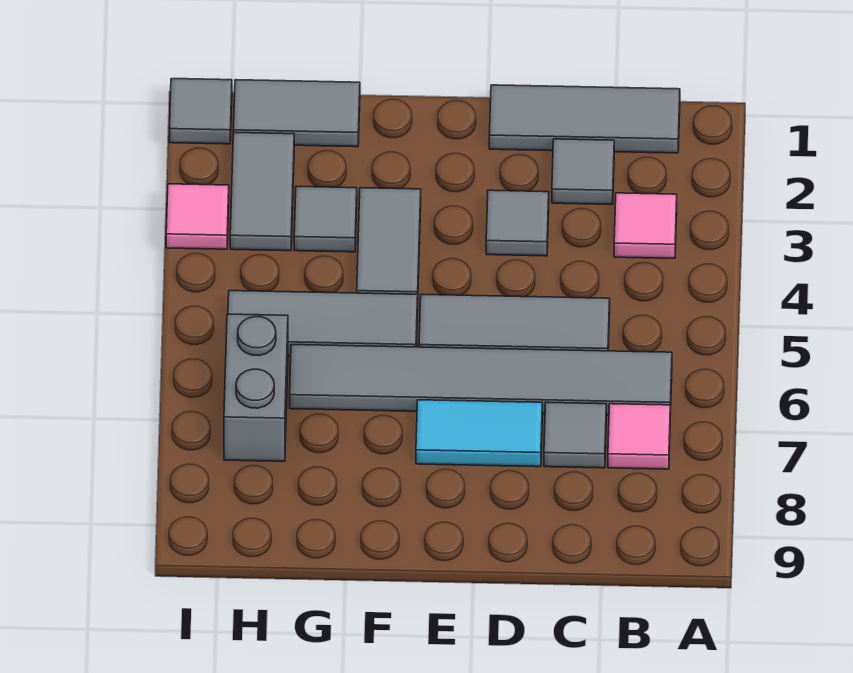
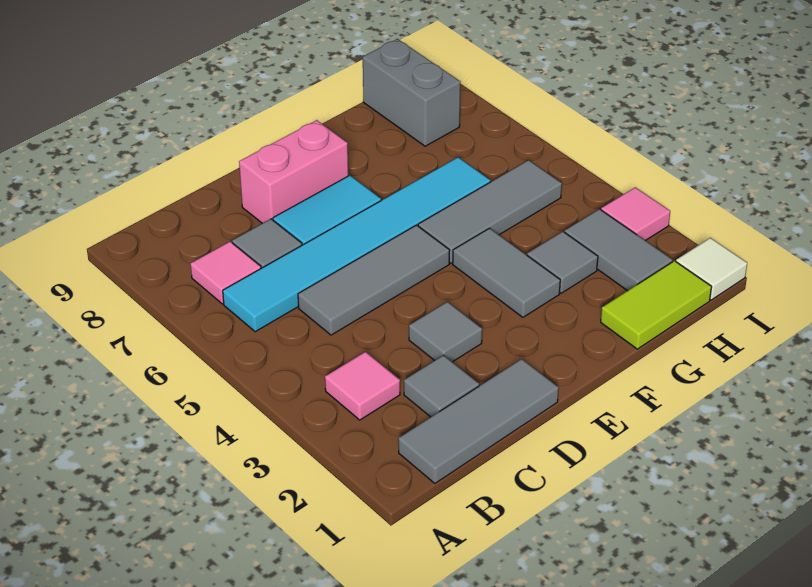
grey 1x6 tile [290,345,672,415] -> cyan 1x6 tile [223,157,490,332]
none -> pink 1x2 brick [239,120,348,223]
grey 1x2 tile [233,80,360,147] -> lime 1x2 tile [601,261,711,349]
grey 1x2 brick [224,314,288,461] -> grey 1x2 brick moved to [363,39,460,146]
grey 1x1 tile [170,79,232,144] -> white 1x1 tile [676,238,747,300]

